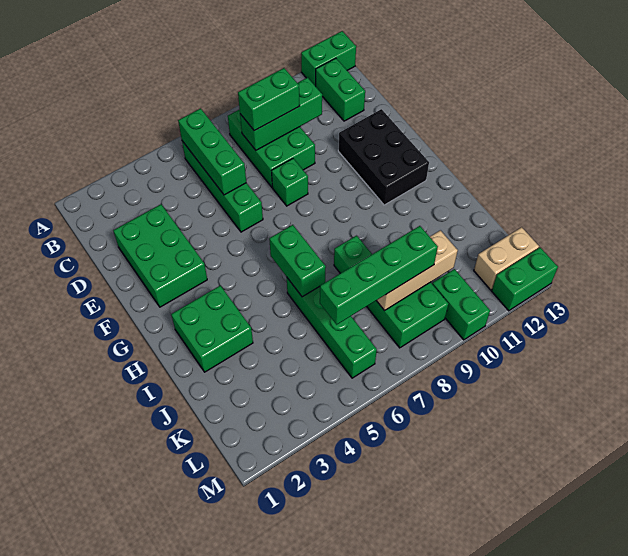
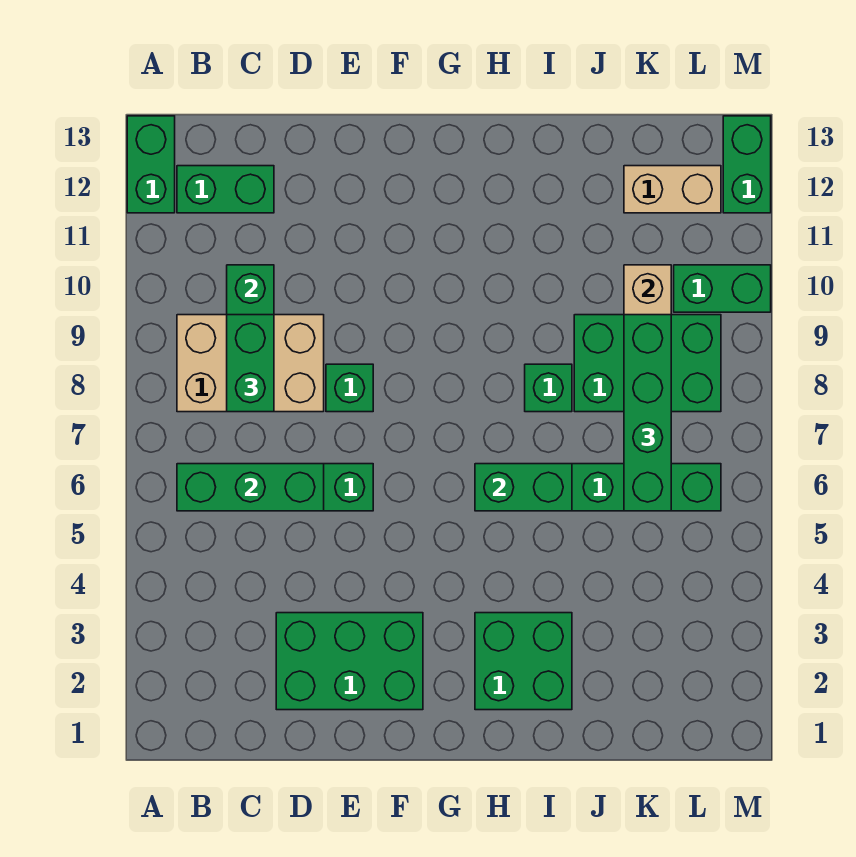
green 2x3 brick [228,109,315,187] -> tan 2x3 brick [177,315,324,412]
black 2x3 brick [338,109,429,205] -> none
tan 1x2 brick [474,227,539,290] -> tan 1x2 brick turned to [624,166,721,213]

